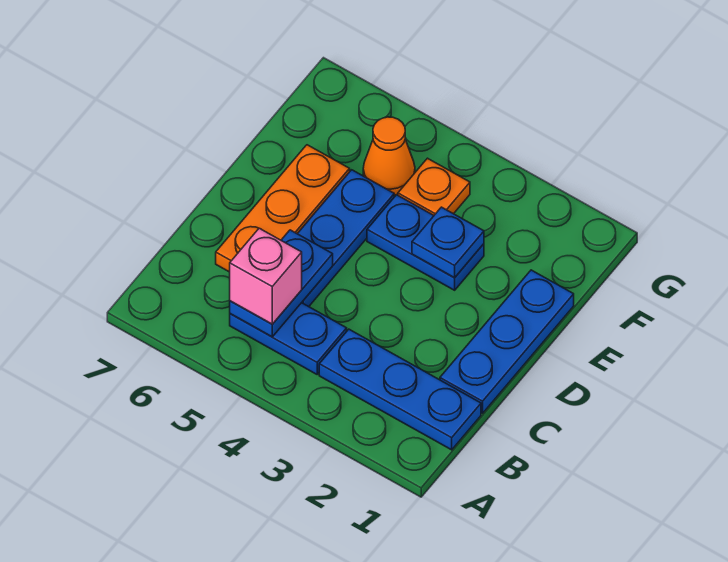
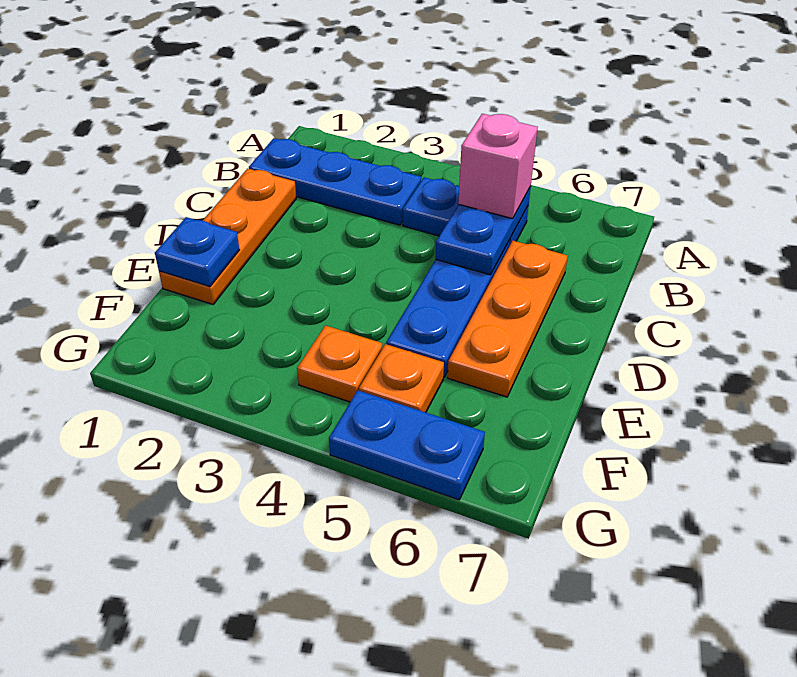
blue 1x3 plate [440,270,574,413] -> orange 1x3 plate [159,169,296,304]
blue 1x2 plate [367,195,484,290] -> blue 1x2 plate moved to [329,390,485,500]
blue 1x1 plate [412,207,484,278] -> blue 1x1 plate moved to [155,217,239,286]
orange 1x1 cone [363,117,415,195] -> orange 1x1 plate [359,344,444,412]

